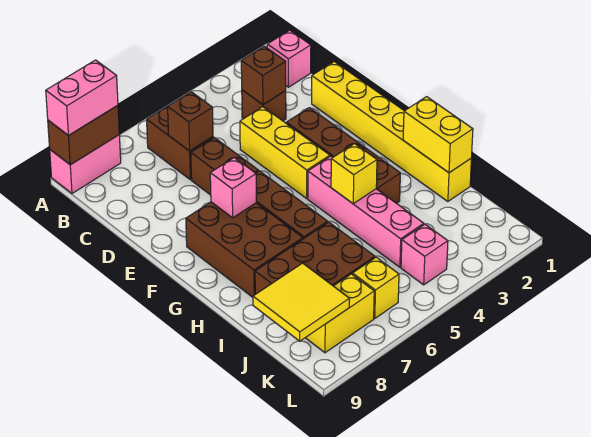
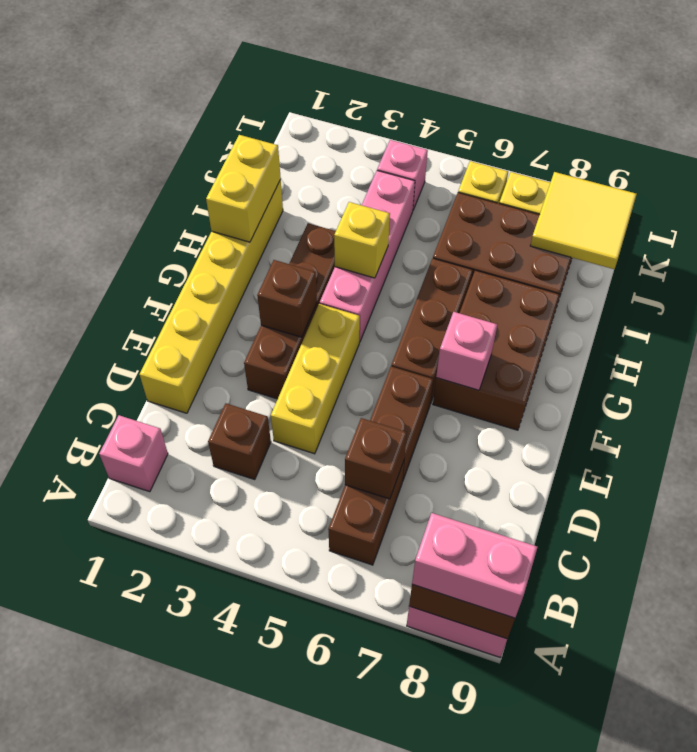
brown 1x1 brick [241,46,286,105] -> brown 1x1 brick moved to [257,260,317,337]

